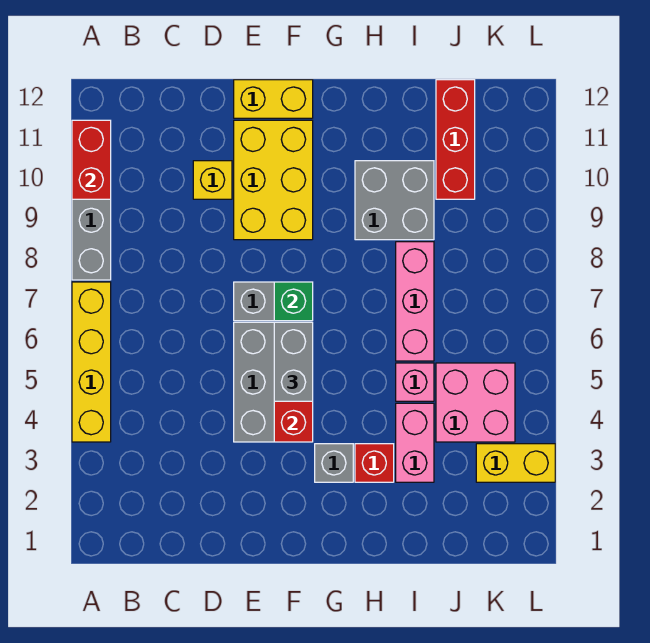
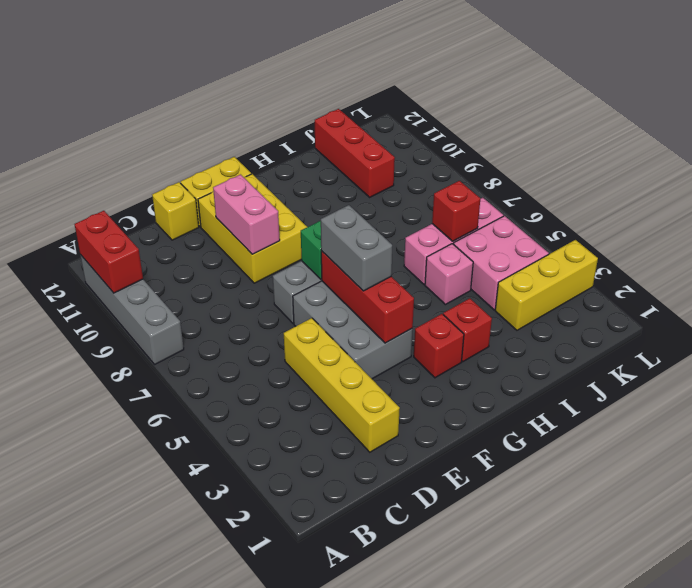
yellow 1x4 brick [72,282,111,442] -> yellow 1x4 brick moved to [284,318,400,452]
yellow 1x1 brick [193,161,232,199] -> yellow 1x1 brick moved to [152,182,199,240]
grey 1x1 brick [315,444,353,482] -> red 1x1 brick [414,314,464,378]
grey 2x2 brick [355,161,434,240] -> none
pink 1x2 brick [396,403,434,482] -> pink 1x2 brick moved to [213,175,280,254]
pink 1x3 brick [396,242,434,361] -> pink 1x3 brick turned to [404,198,503,285]
none -> red 1x1 brick [432,181,480,241]
yellow 1x2 brick [476,444,555,482] -> yellow 1x3 brick [495,240,598,330]

